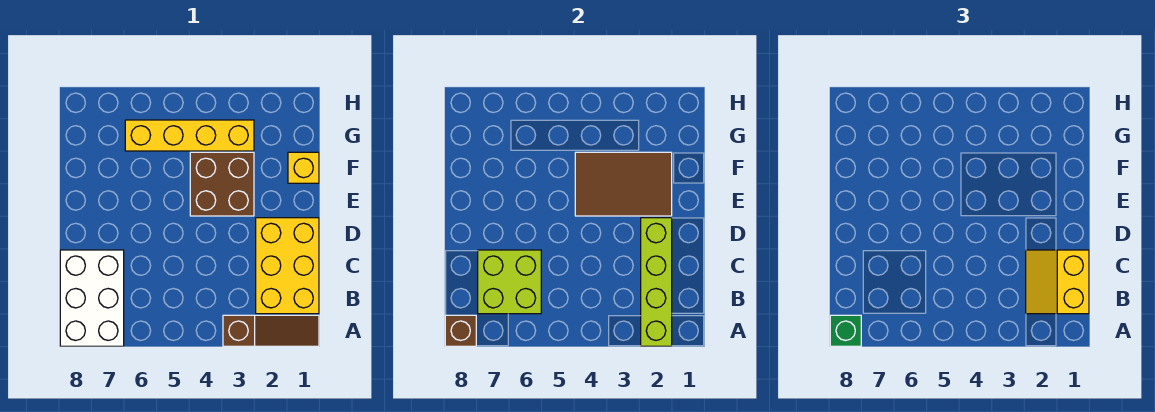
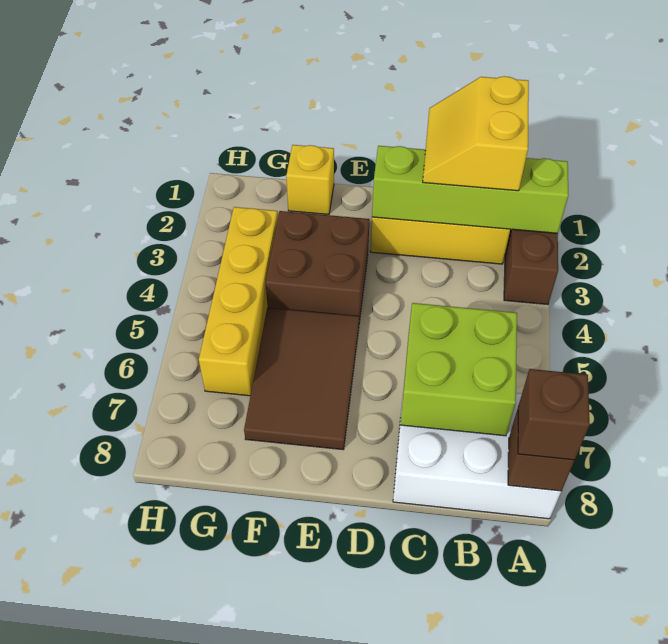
green 1x1 brick [830,315,861,346] -> brown 1x1 brick [518,369,590,460]
yellow 2x2 slope [1026,250,1089,314] -> yellow 2x2 slope turned to [423,76,529,191]
brown 2x3 tile [575,152,672,216] -> brown 2x3 tile moved to [244,307,359,450]

